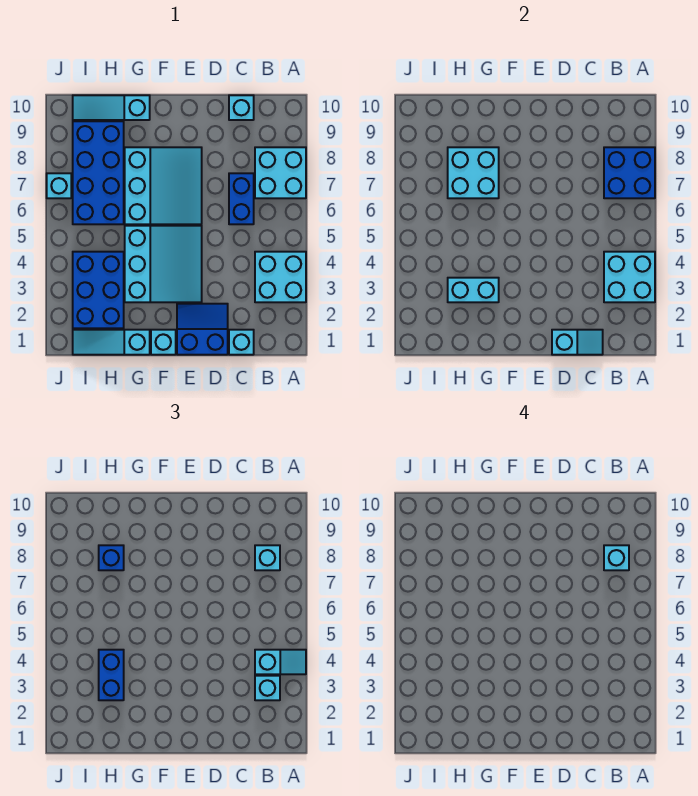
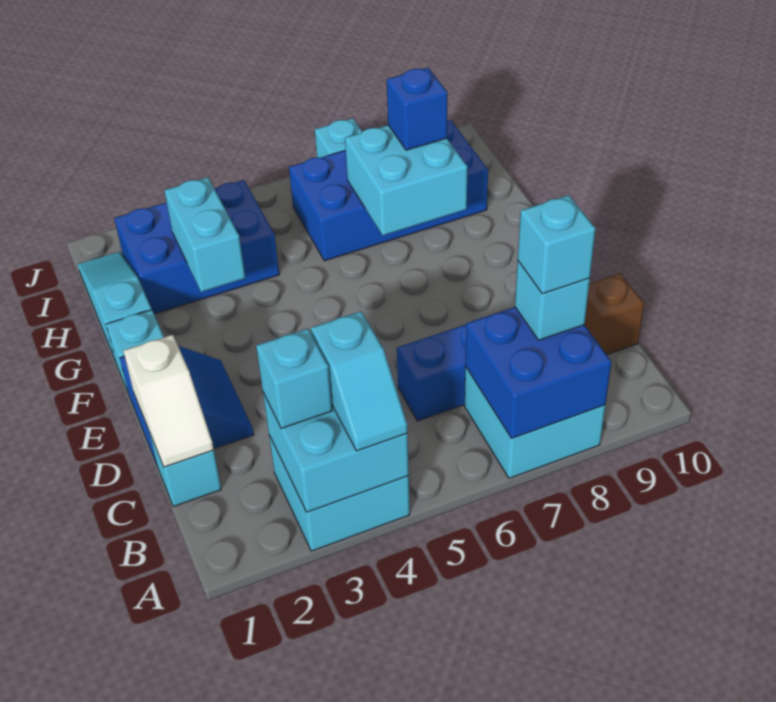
cyan 1x2 slope [552,330,603,355] -> white 1x2 slope [124,335,214,467]
cyan 1x1 brick [229,95,254,120] -> brown 1x1 brick [585,273,644,355]
cyan 3x3 slope [125,226,202,302] -> none
cyan 3x3 slope [125,147,202,224] -> none
cyan 1x3 slope [73,95,150,120] -> none
blue 1x2 brick [99,650,124,700] -> none

